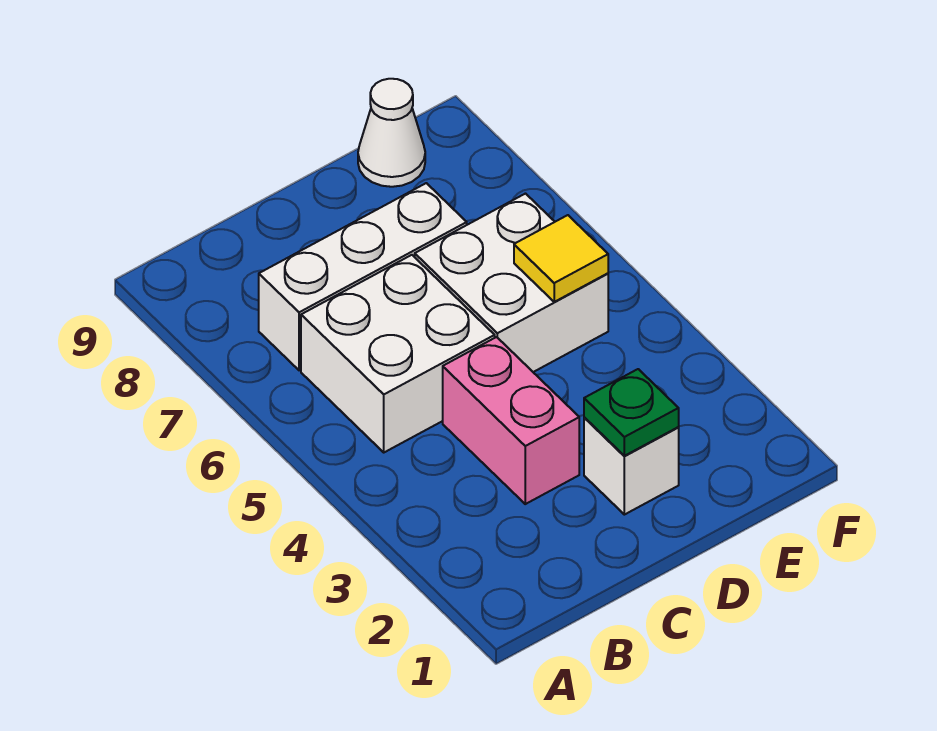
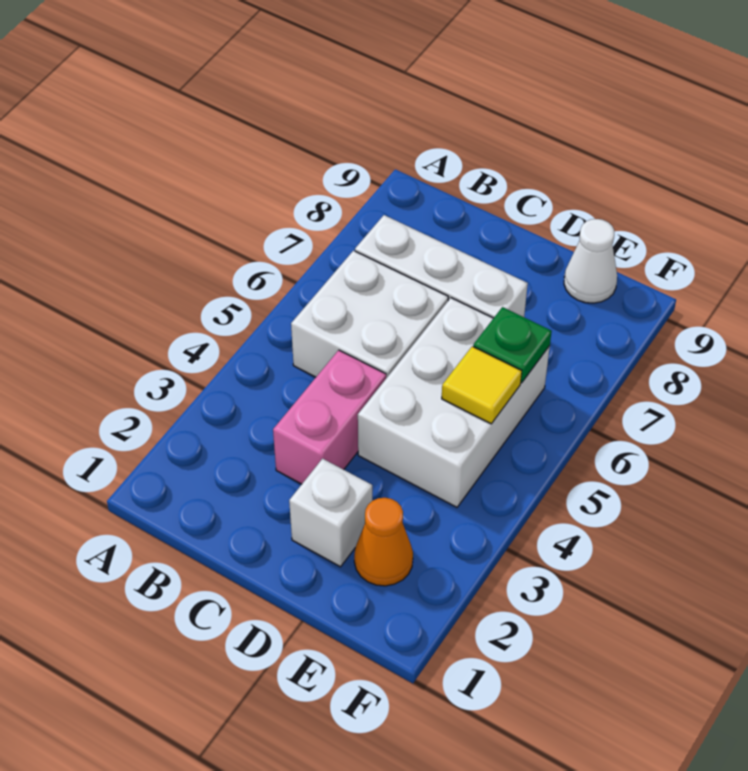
green 1x1 plate [584,369,679,456] -> green 1x1 plate moved to [473,307,552,383]
white 2x2 brick [415,194,608,372] -> white 2x3 brick [358,298,550,507]
none -> orange 1x1 cone [354,498,413,586]

